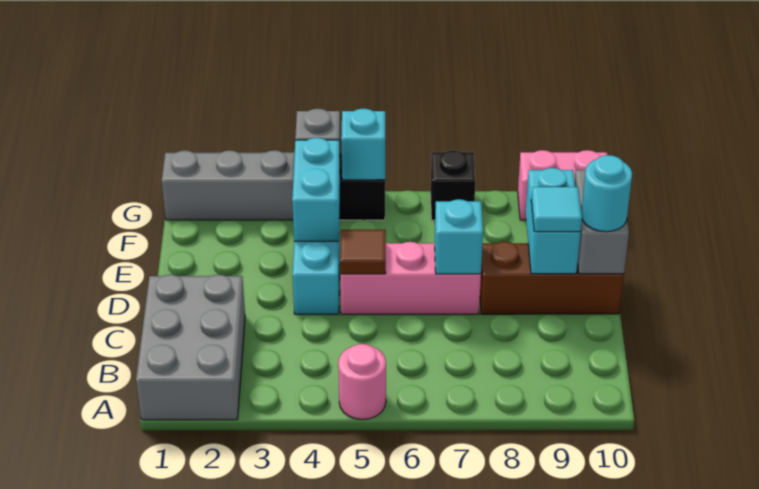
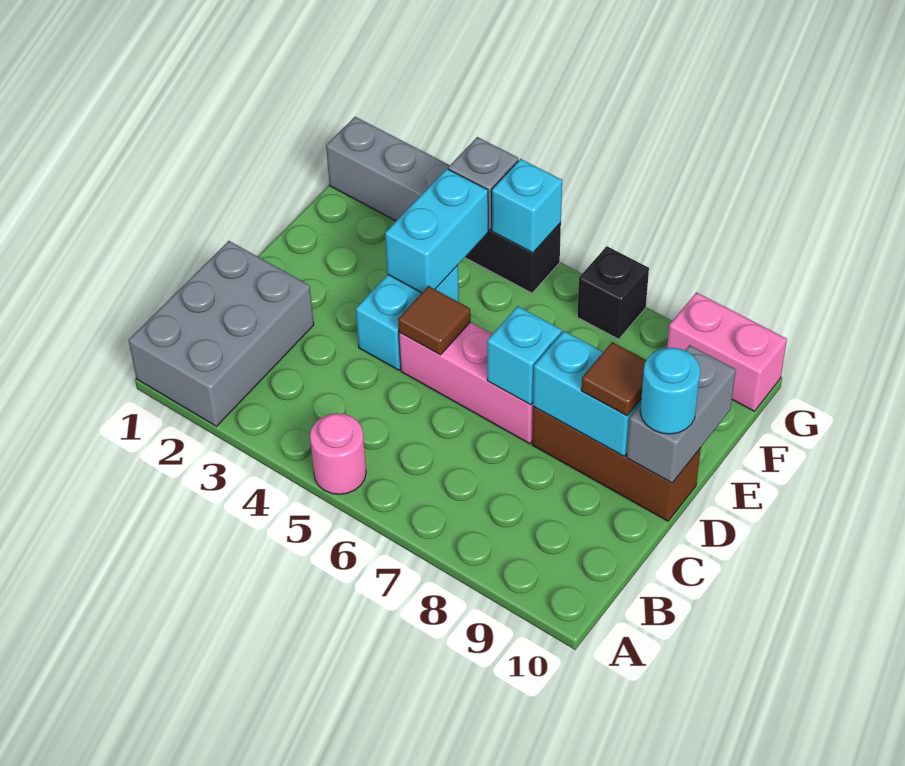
cyan 1x2 brick [526,168,580,274] -> cyan 1x2 brick turned to [533,331,641,456]
cyan 1x1 tile [531,187,582,232] -> brown 1x1 tile [581,342,646,416]

